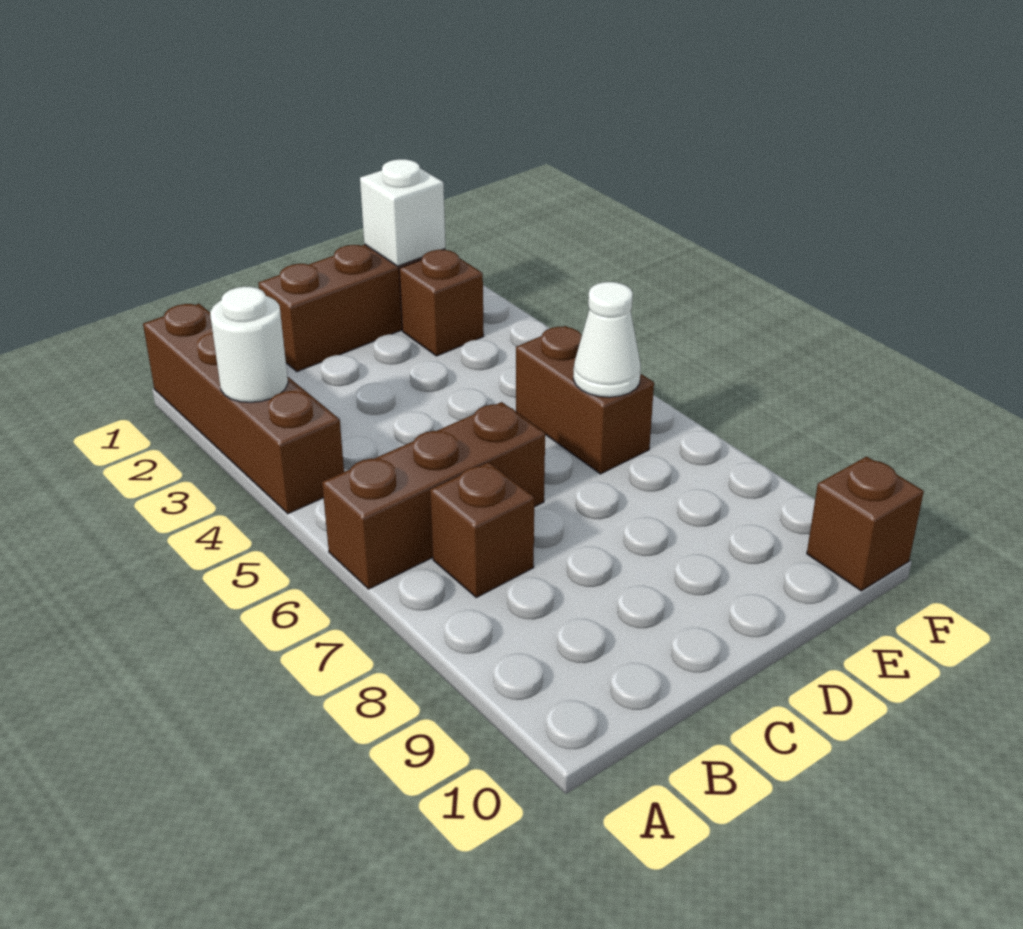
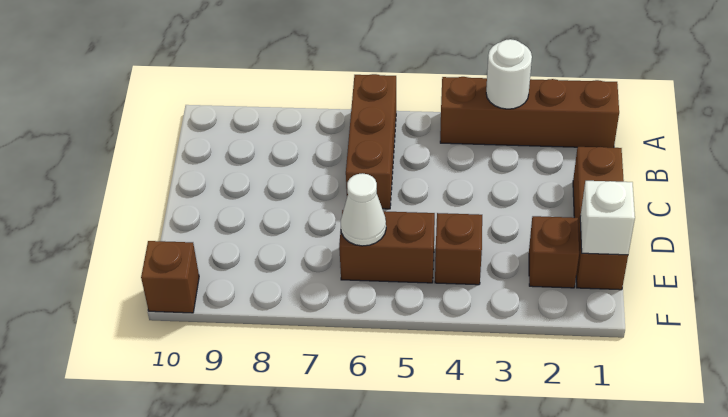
brown 1x1 brick [430,462,534,597] -> brown 1x1 brick moved to [435,213,482,285]

